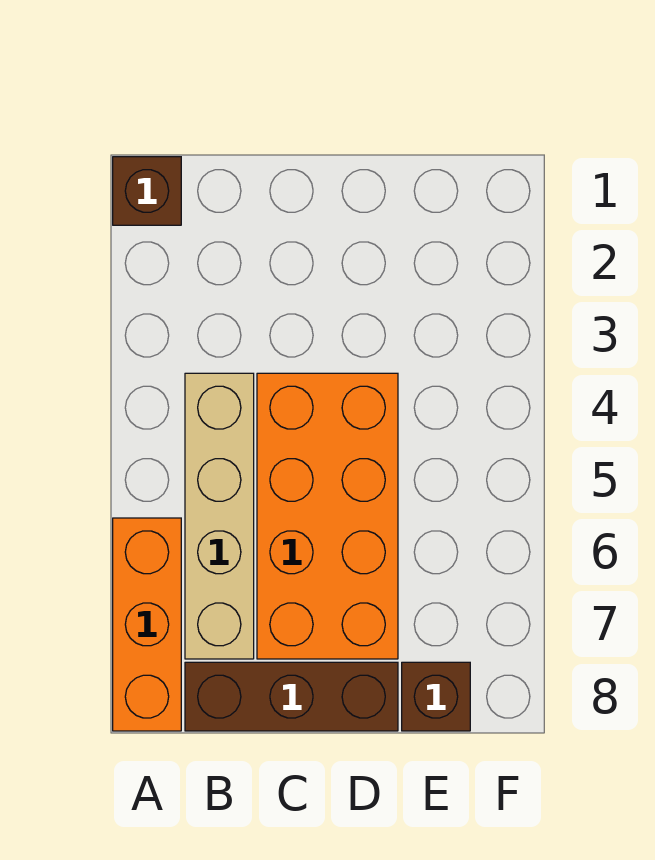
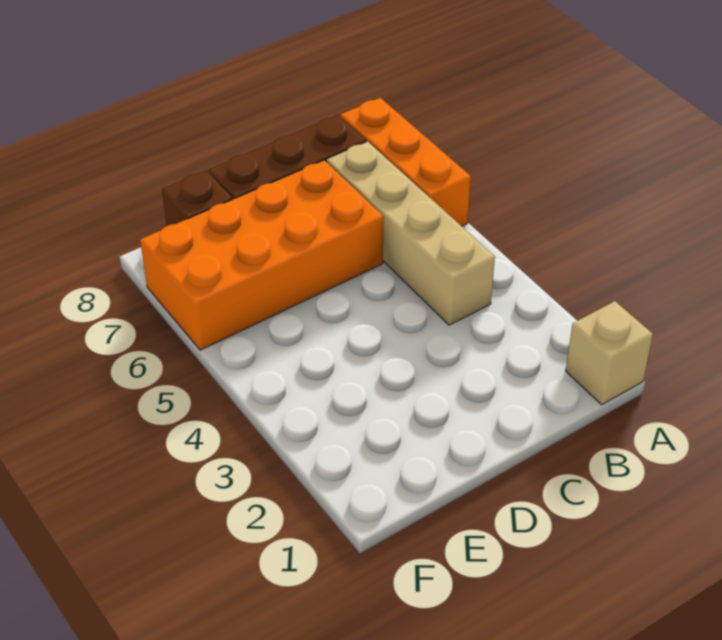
brown 1x1 brick [113,157,181,225] -> tan 1x1 brick [566,301,653,405]
orange 2x4 brick [257,373,398,659] -> orange 2x4 brick turned to [140,160,384,350]

